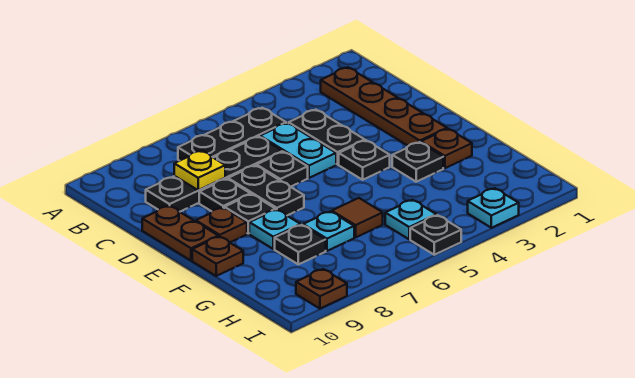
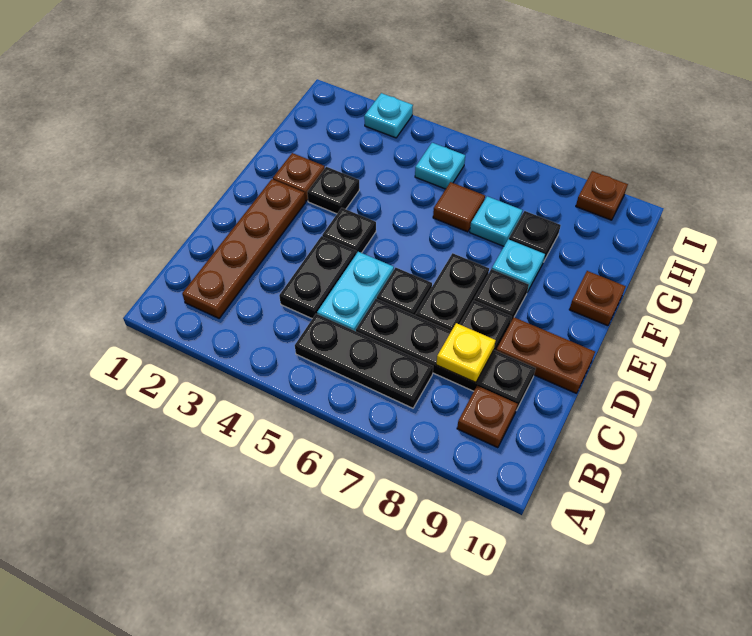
brown 1x2 plate [142,206,218,261] -> brown 1x2 plate turned to [496,317,595,393]
brown 1x1 plate [196,208,247,242] -> brown 1x1 plate moved to [457,386,518,448]
black 1x1 plate [410,215,461,255] -> none

